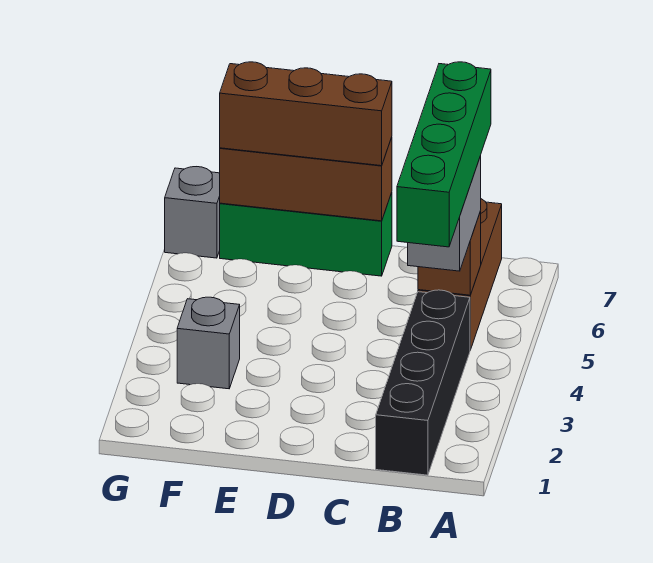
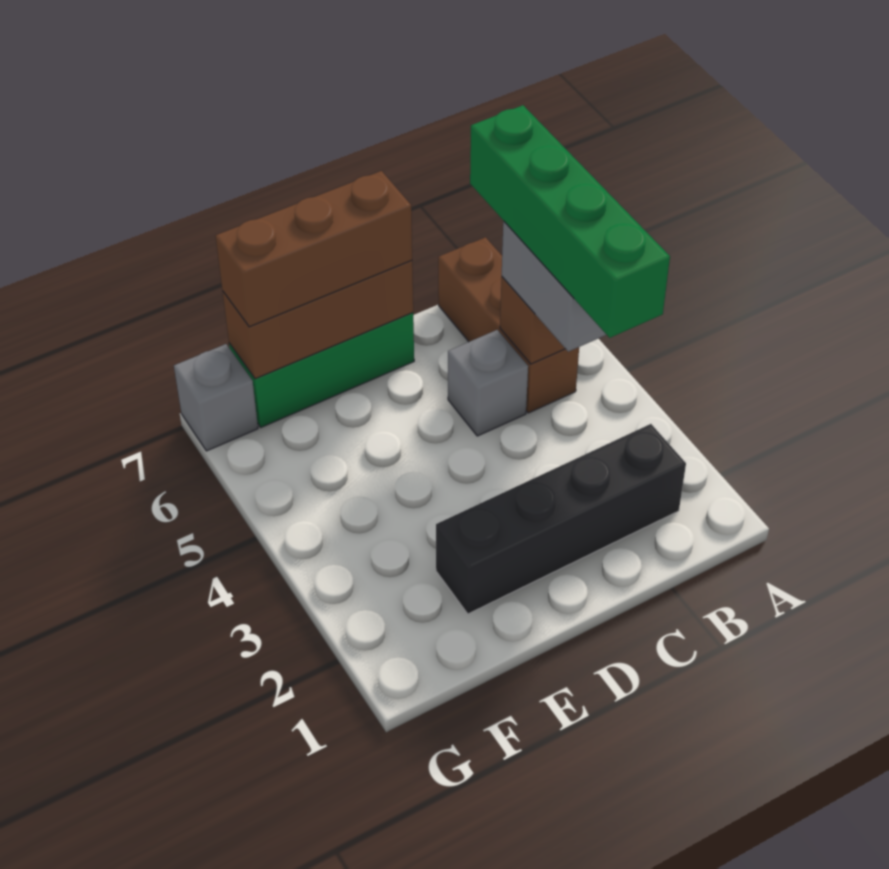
black 1x4 brick [376,290,470,475] -> black 1x4 brick turned to [436,424,686,614]
grey 1x1 brick [177,297,240,389] -> grey 1x1 brick moved to [448,330,528,436]

